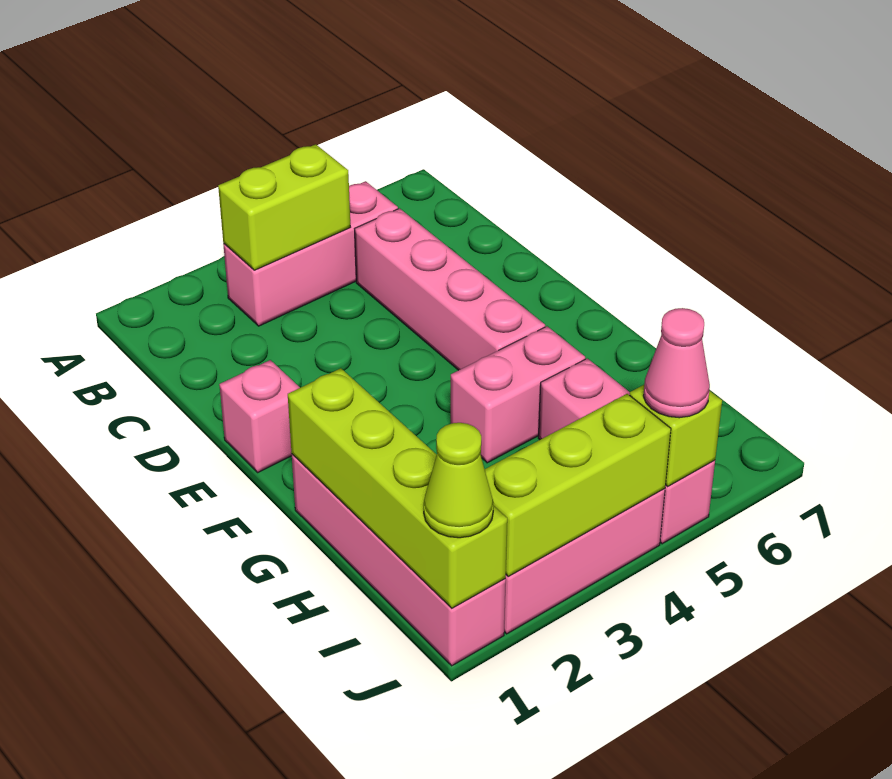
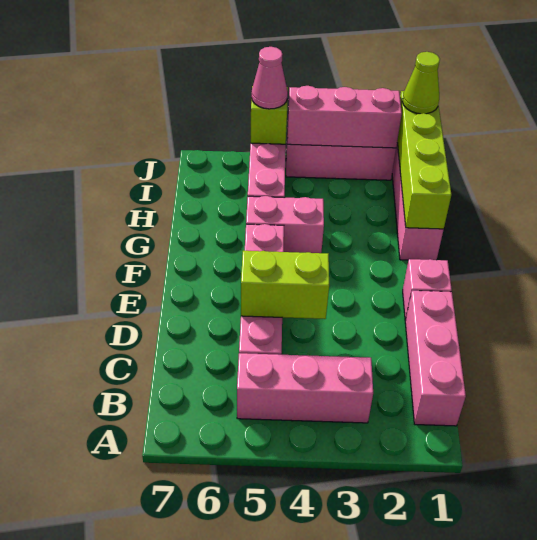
none -> pink 1x3 brick [405,291,466,426]
lime 1x2 brick [218,144,350,270] -> lime 1x2 brick moved to [241,251,329,319]
lime 1x3 brick [485,394,671,576] -> pink 1x3 brick [287,86,402,148]

